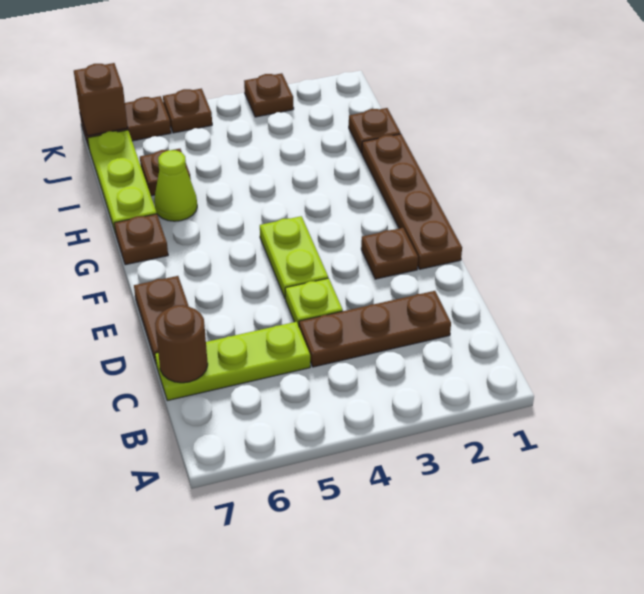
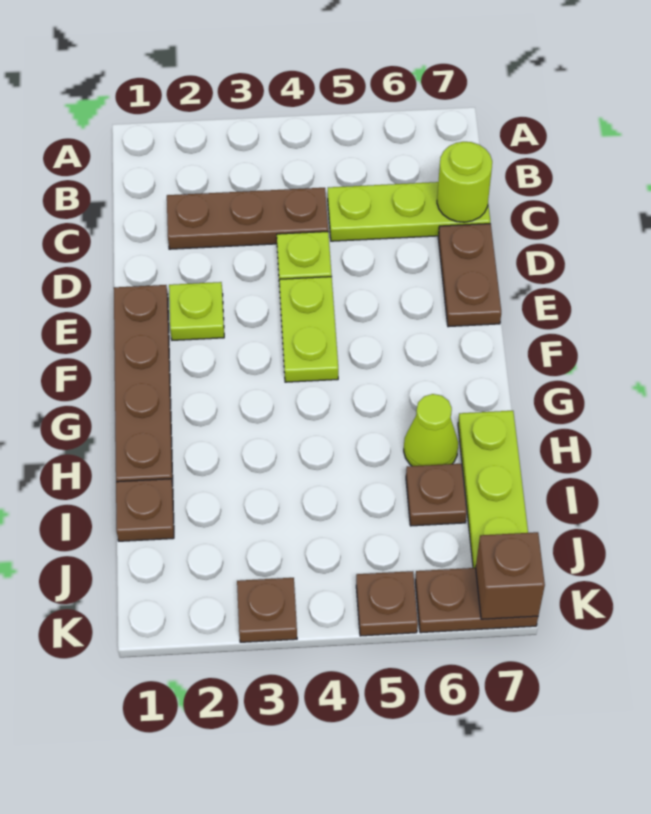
brown 1x1 round brick [155,305,208,383] -> lime 1x1 round brick [437,142,492,222]
brown 1x1 plate [361,228,418,279] -> lime 1x1 plate [169,282,224,340]
brown 1x1 plate [114,214,168,265] -> none

